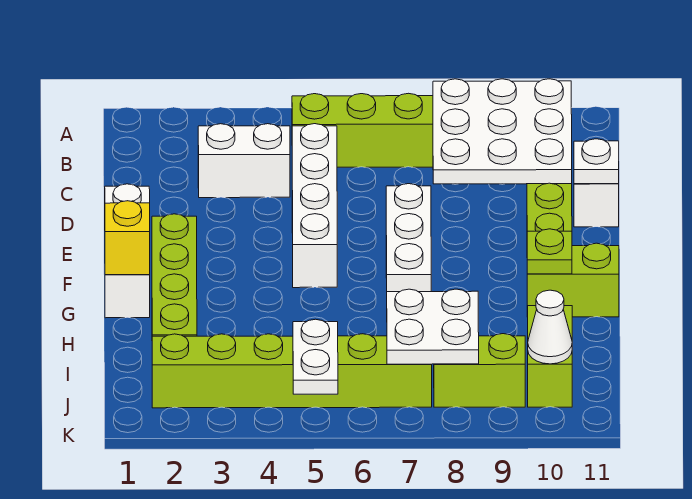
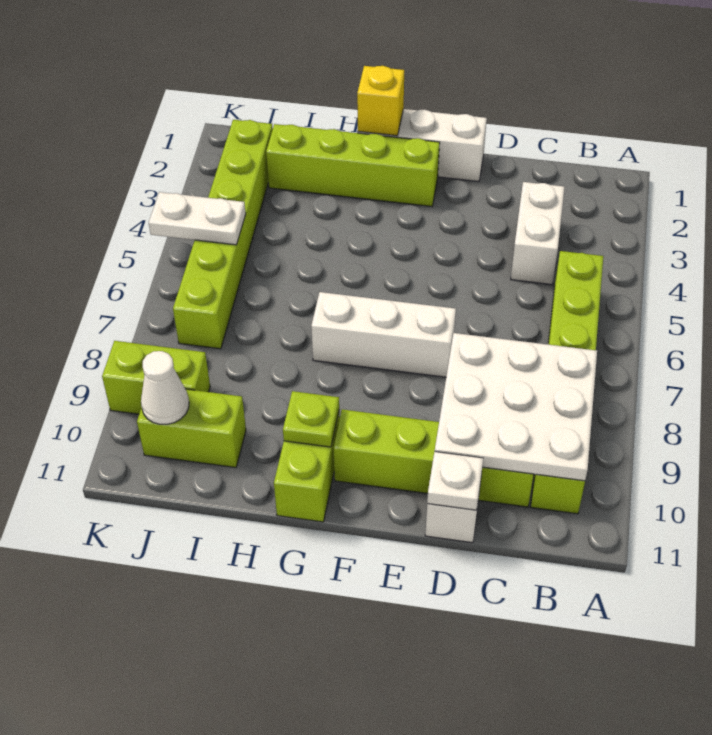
white 1x4 brick [292,124,337,288] -> none
white 2x2 plate [387,289,479,365] -> none
lime 1x2 brick [434,334,525,407] -> lime 1x2 brick turned to [102,341,210,414]

